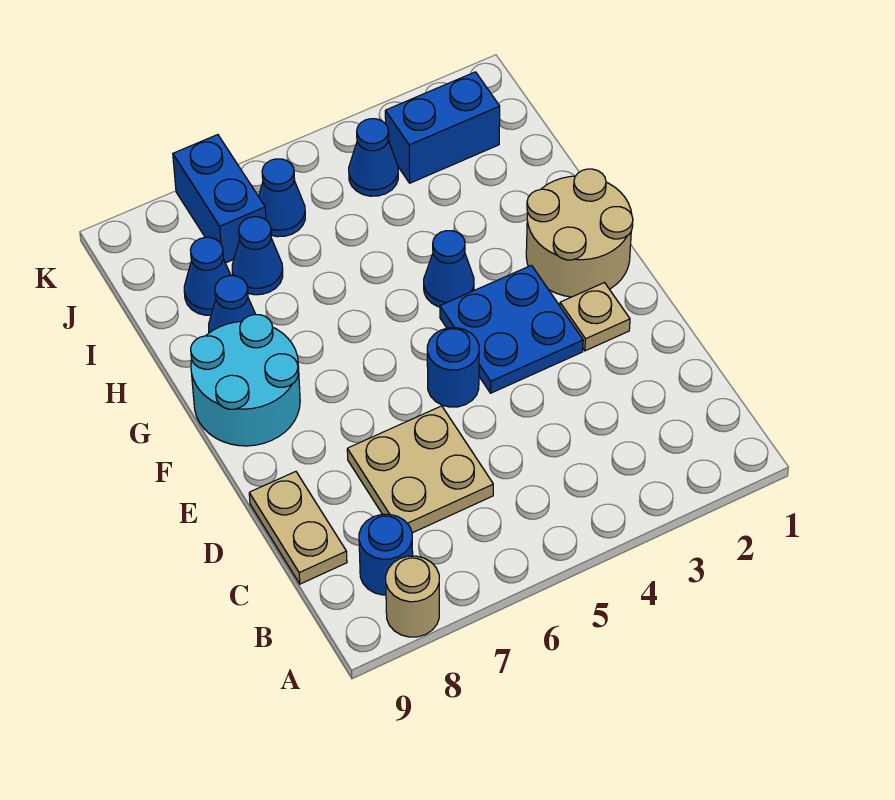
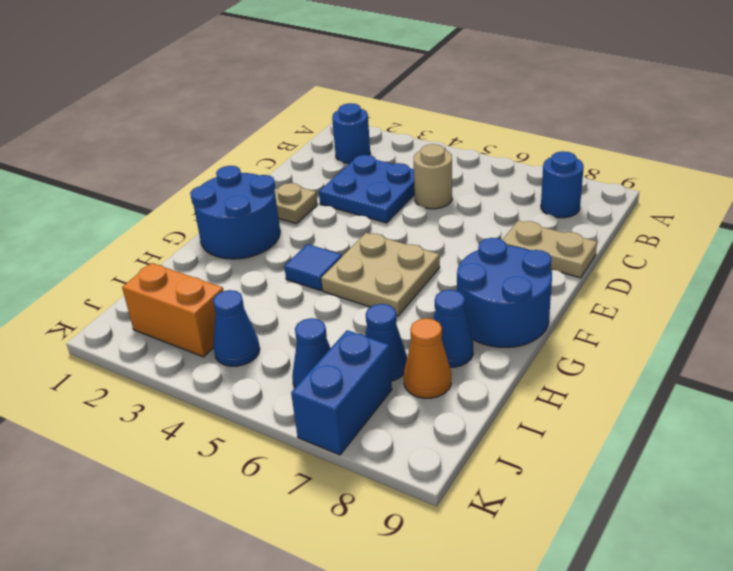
tan 1x1 round brick [386,556,439,637] -> tan 1x1 round brick moved to [414,144,452,209]
tan 2x2 plate [347,406,493,533] -> tan 2x2 plate moved to [321,233,440,316]
tan 1x2 plate [249,472,347,584] -> tan 1x2 plate turned to [503,221,597,278]
blue 2x2 plate [440,265,583,393] -> blue 2x2 plate moved to [319,155,415,223]
blue 1x1 round brick [427,328,479,407] -> blue 1x1 round brick moved to [332,103,370,164]
tan 2x2 round brick [526,169,633,297] -> blue 2x2 round brick [190,166,280,259]
cyan 2x2 round brick [191,315,300,446] -> blue 2x2 round brick [457,238,552,347]
blue 1x1 cone [424,231,474,307] -> blue 1x1 tile [284,244,342,291]
blue 1x1 cone [184,237,231,315] -> orange 1x1 cone [404,318,451,398]
blue 1x2 brick [385,72,500,183] -> orange 1x2 brick [122,263,223,357]

